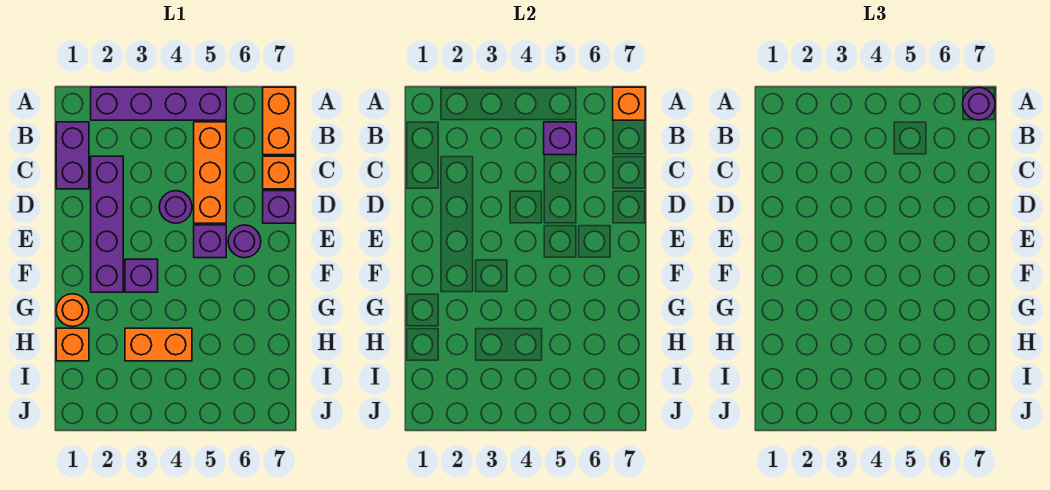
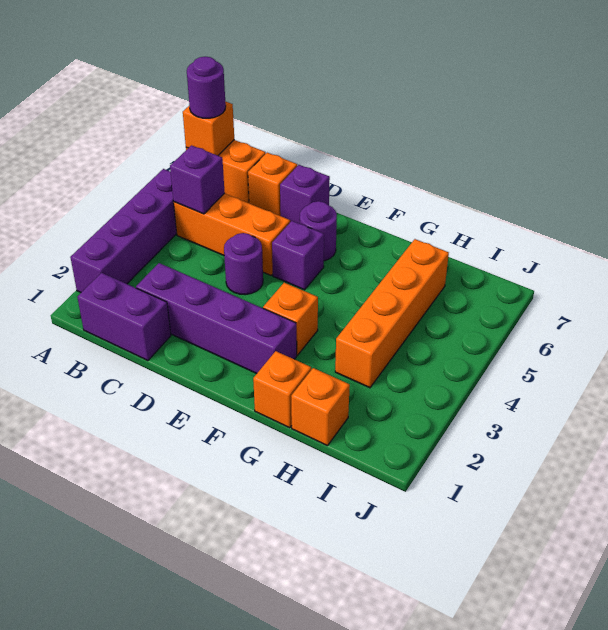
purple 1x1 brick [125,259,158,292] -> orange 1x1 brick [263,283,318,355]
orange 1x1 round brick [56,294,89,327] -> orange 1x1 brick [253,351,311,428]
orange 1x2 brick [125,328,192,361] -> orange 1x4 brick [335,239,449,388]

